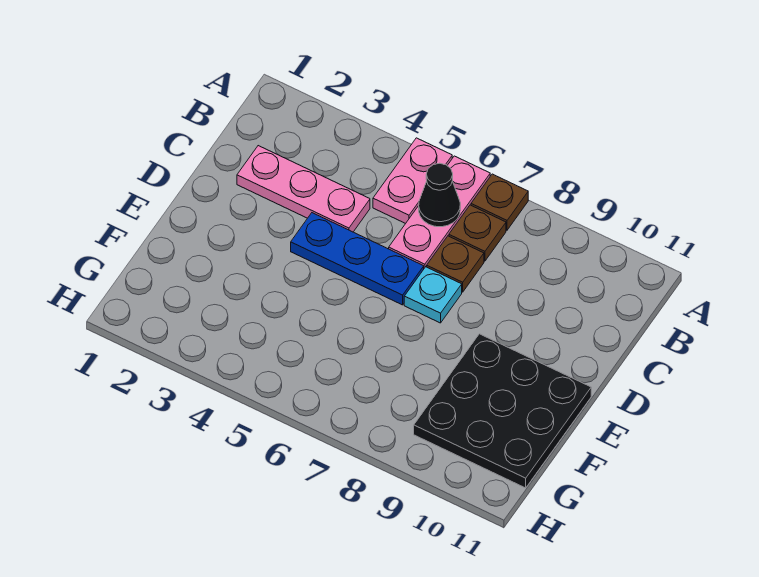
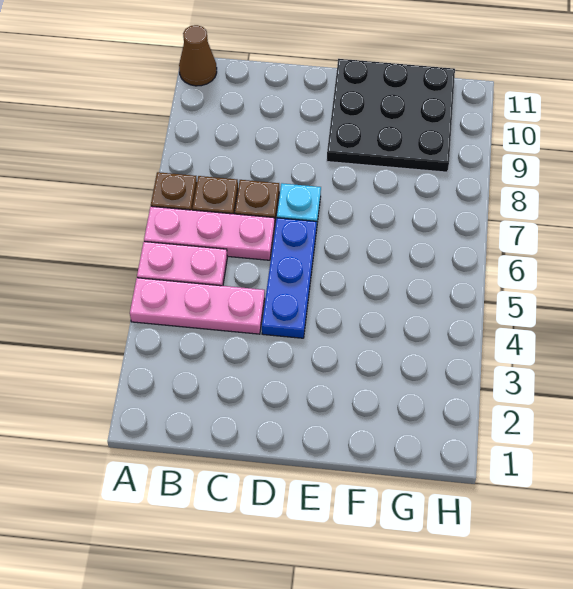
none -> brown 1x1 cone [179,25,217,86]
black 1x1 cone [419,163,460,227] -> none
pink 1x3 plate [237,146,370,232] -> pink 1x3 plate turned to [130,278,265,334]

